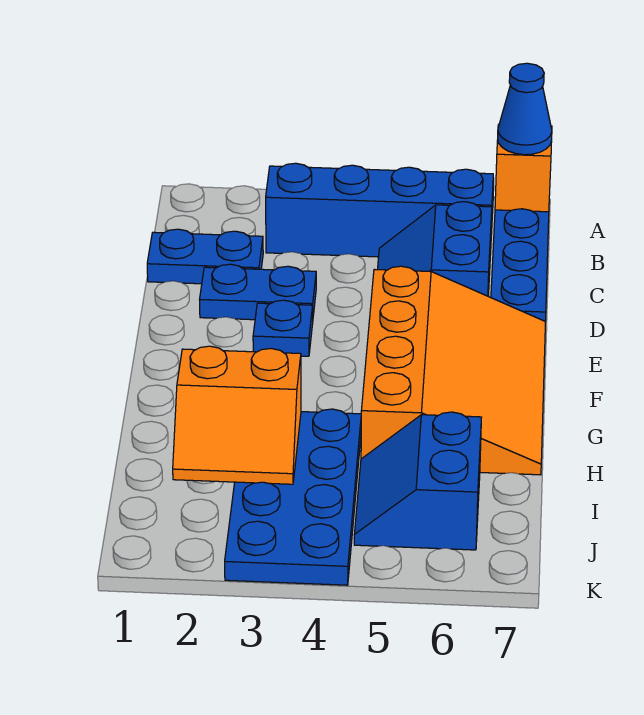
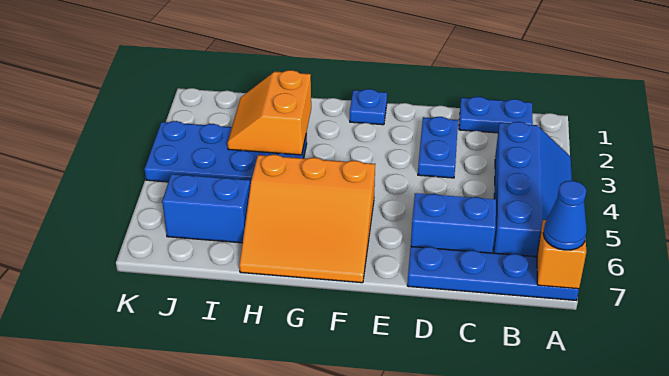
blue 1x2 plate [147,229,263,284] -> blue 1x2 plate turned to [459,97,533,133]
blue 1x1 plate [253,300,313,356] -> blue 1x1 plate moved to [350,89,387,125]
orange 3x4 slope [361,266,545,475] -> orange 3x3 slope [239,154,375,283]

